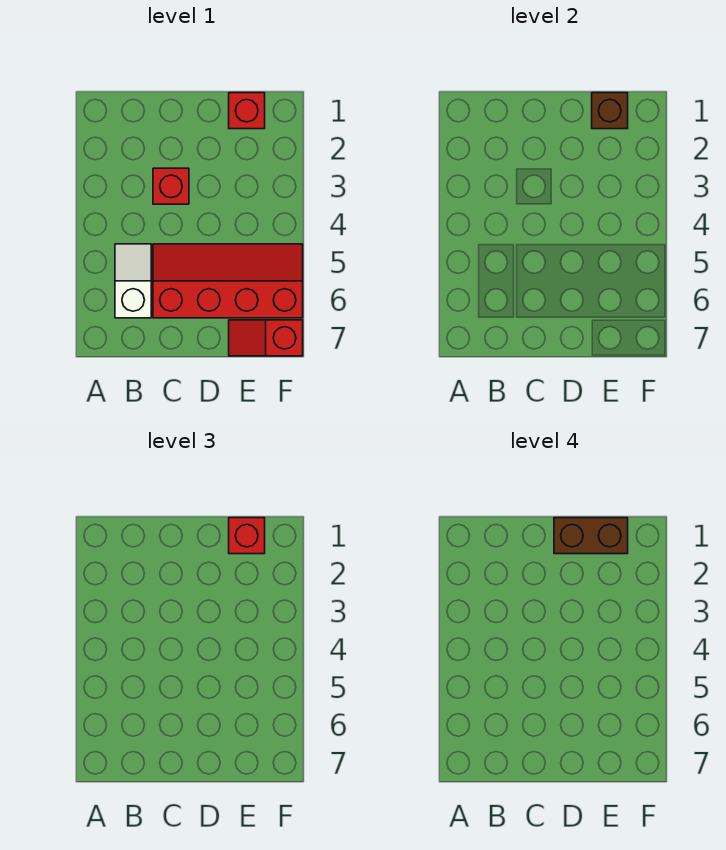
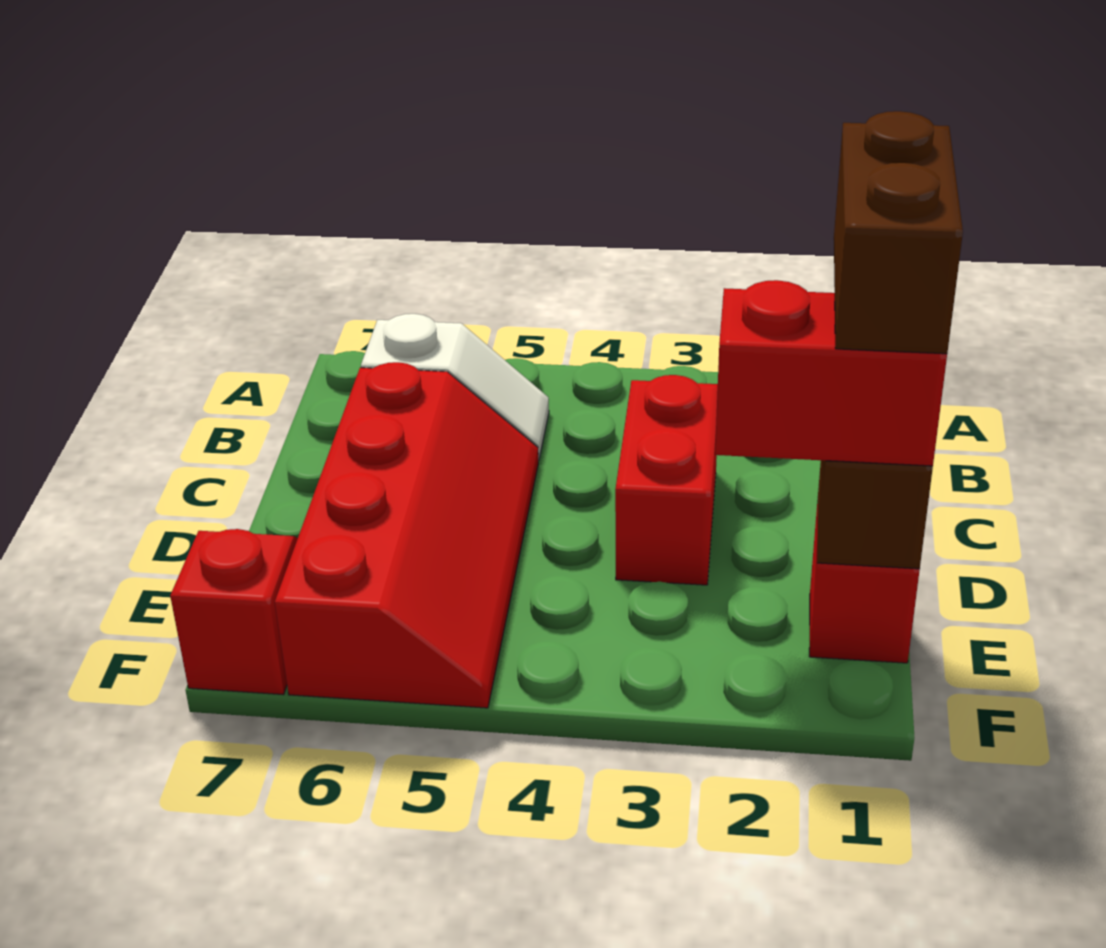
red 1x1 brick [153,168,189,204] -> red 1x2 brick [615,375,718,585]
red 1x1 brick [229,518,265,554] -> red 1x2 brick [715,280,947,466]

